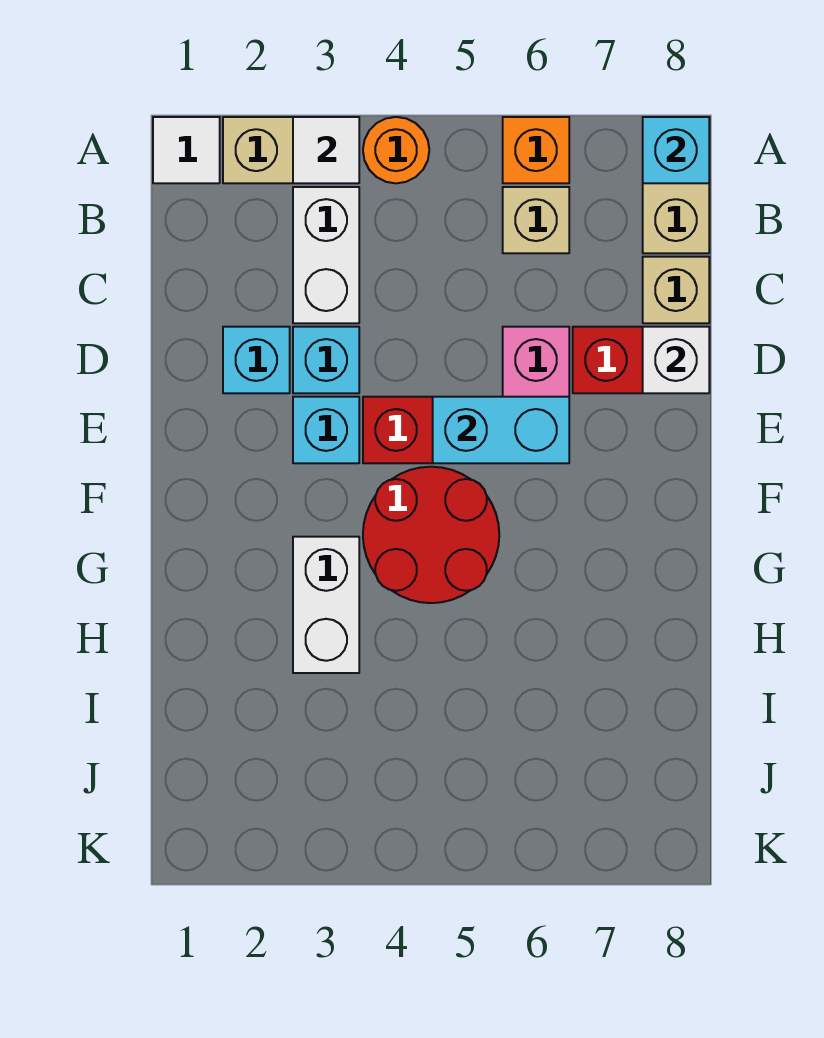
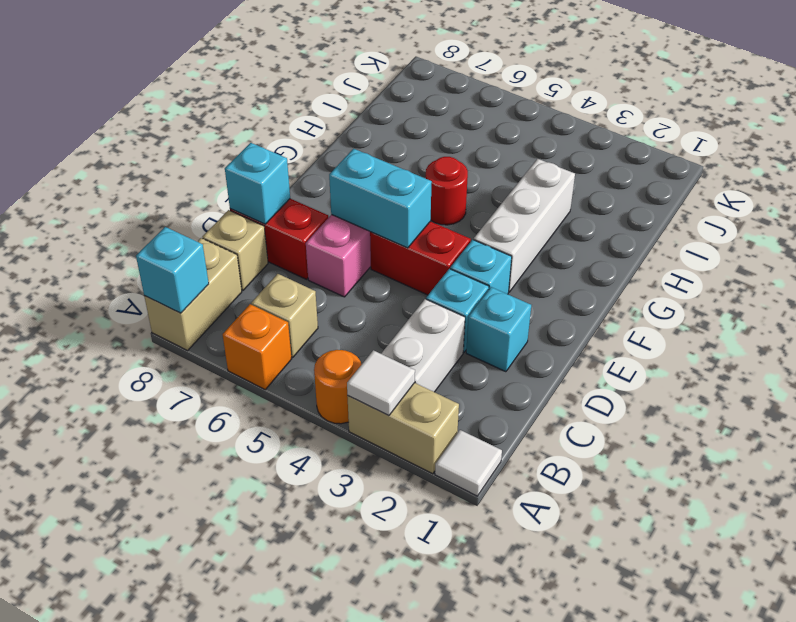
white 1x1 brick [643,327,709,393] -> cyan 1x1 brick [225,143,290,224]
red 2x2 round brick [363,467,499,603] -> red 1x1 round brick [426,157,468,225]
white 1x2 brick [293,537,359,673] -> white 1x3 brick [474,159,575,292]

